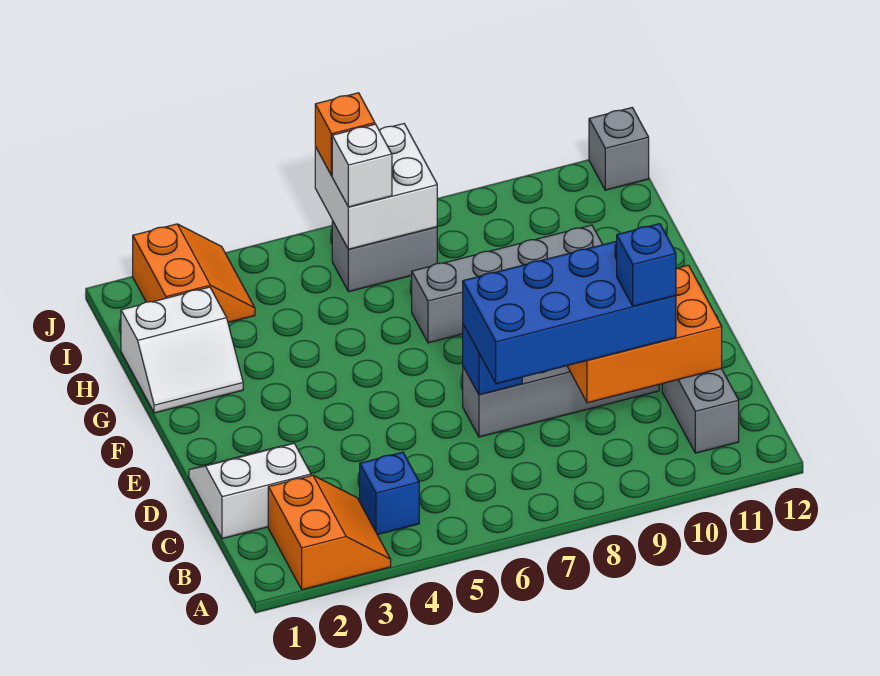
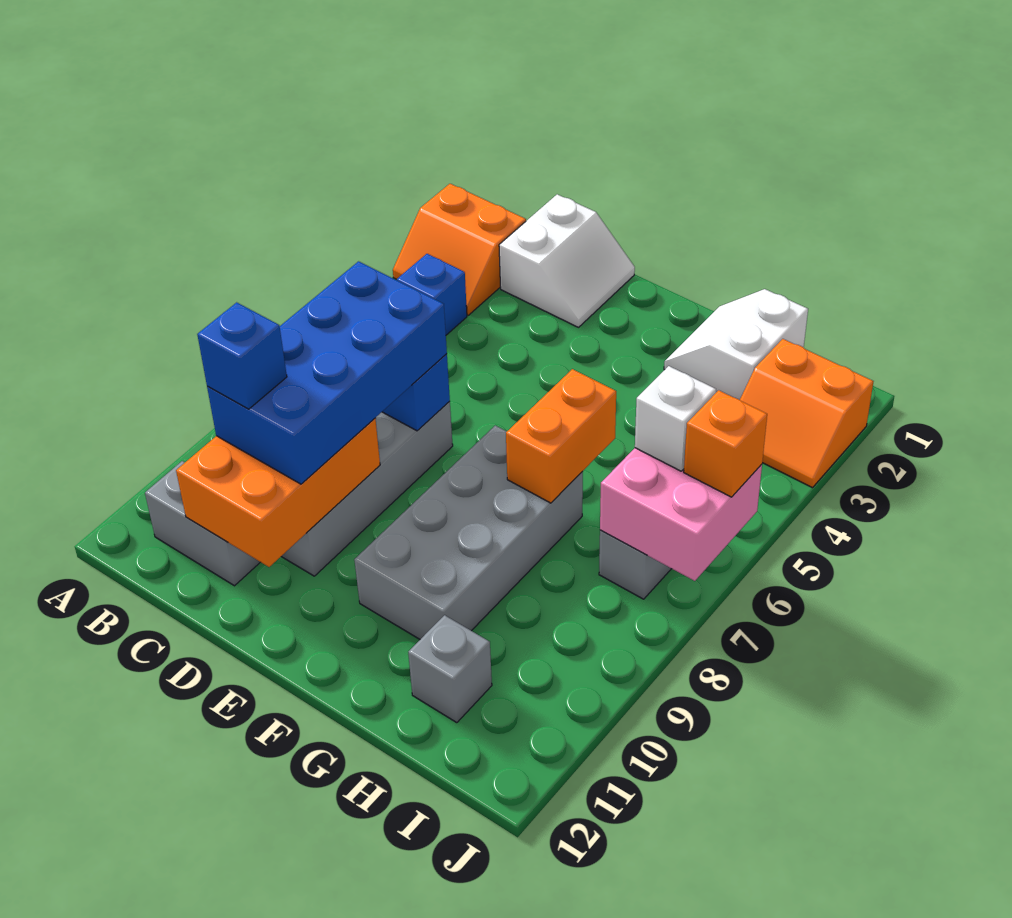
none -> orange 1x2 brick [506,369,616,503]
grey 1x4 brick [412,225,603,343] -> grey 2x4 brick [354,426,583,639]
white 2x2 brick [315,124,437,249] -> pink 2x2 brick [600,448,762,581]
grey 1x1 brick [589,108,649,190] -> grey 1x1 brick moved to [408,615,492,723]

